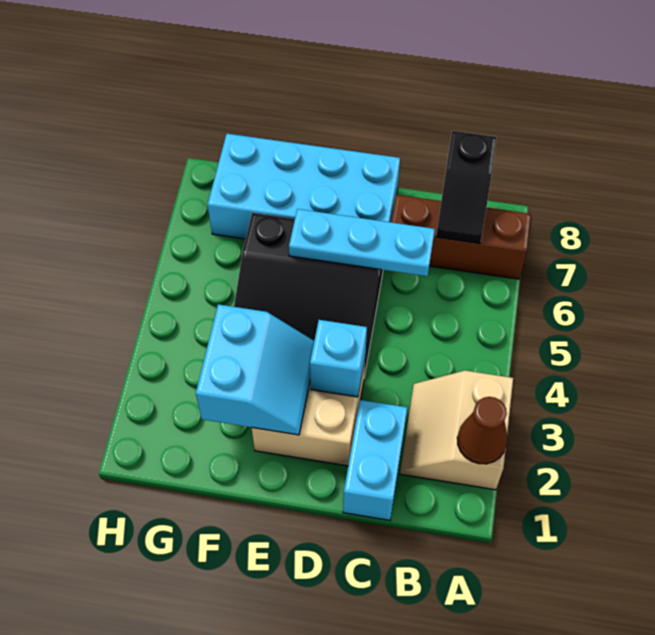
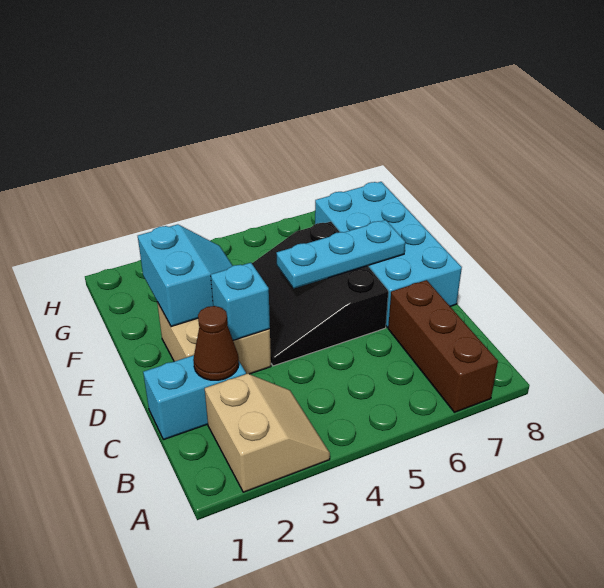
tan 2x2 slope [400,371,513,490] -> tan 2x2 slope turned to [205,374,330,492]
brown 1x1 cone [457,397,508,464] -> brown 1x1 cone moved to [193,306,239,380]
black 1x2 slope [436,131,497,244] -> none
cyan 1x3 plate [289,209,435,276] -> cyan 1x3 plate turned to [276,220,405,288]
cyan 2x2 slope [196,304,314,435] -> cyan 2x2 slope turned to [138,224,233,327]

